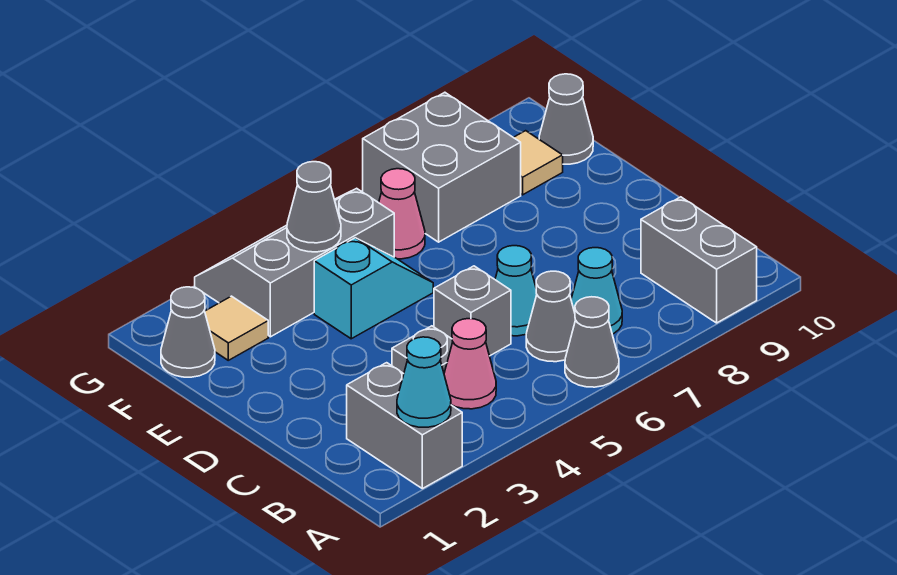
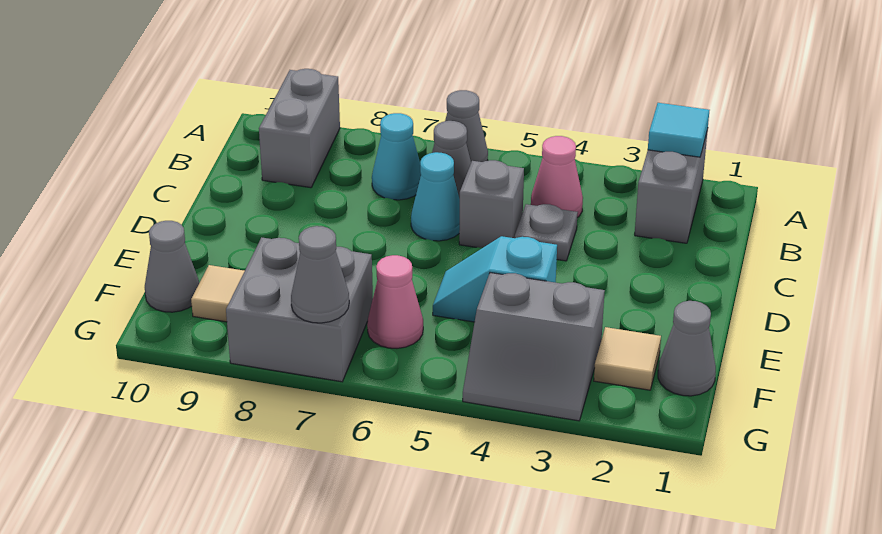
cyan 1x1 cone [397,337,451,427] -> cyan 1x1 tile [648,103,709,157]
grey 2x3 slope [195,188,394,337] -> grey 2x2 slope [463,273,605,421]
grey 1x1 cone [287,162,341,252] -> grey 1x1 cone moved to [291,226,349,323]

